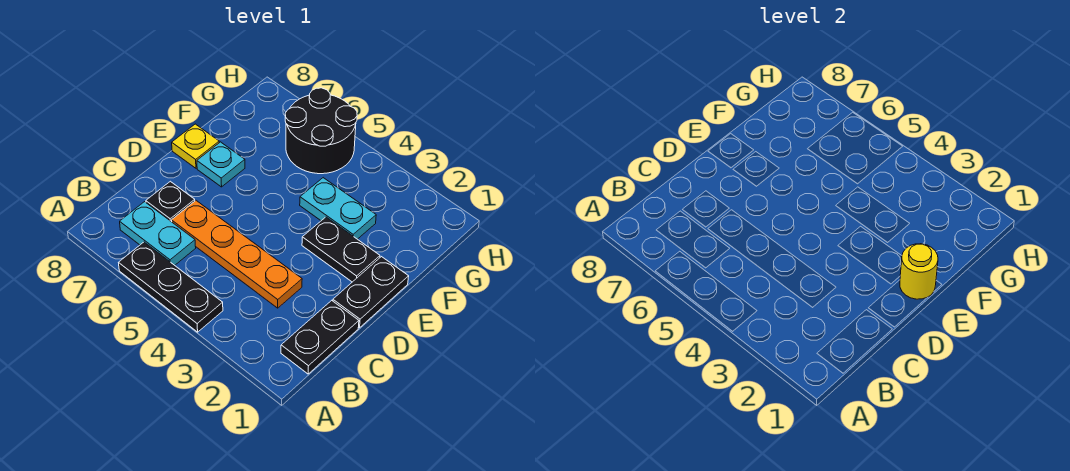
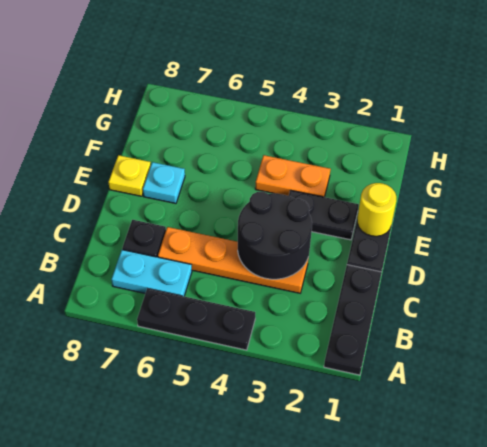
black 1x2 plate [281,300,359,374] -> black 1x3 plate [324,265,382,375]
cyan 1x2 plate [300,178,376,239] -> orange 1x2 plate [255,155,331,197]
black 2x2 round brick [285,88,357,174] -> black 2x2 round brick moved to [238,192,312,279]

